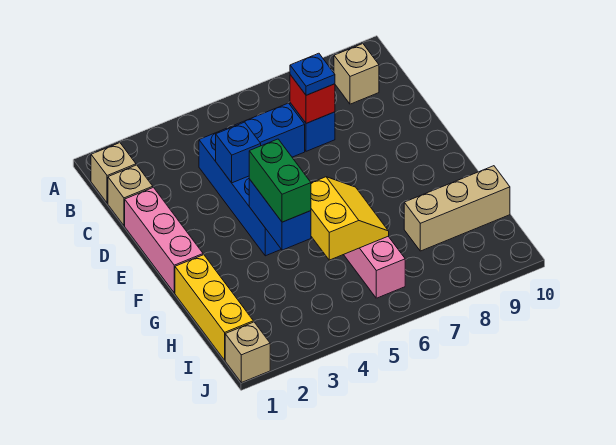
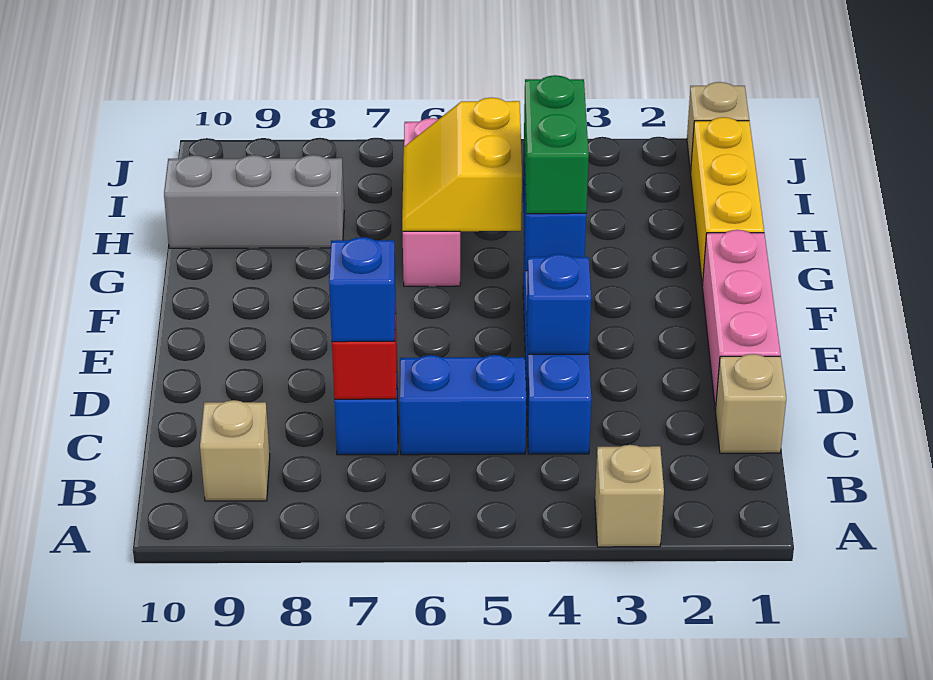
tan 1x1 brick [91,143,136,203] -> tan 1x1 brick moved to [595,445,664,547]
blue 1x1 plate [290,53,335,95] -> blue 1x1 brick [329,237,396,342]
tan 1x3 brick [404,166,510,251] -> grey 1x3 brick [164,155,344,248]

